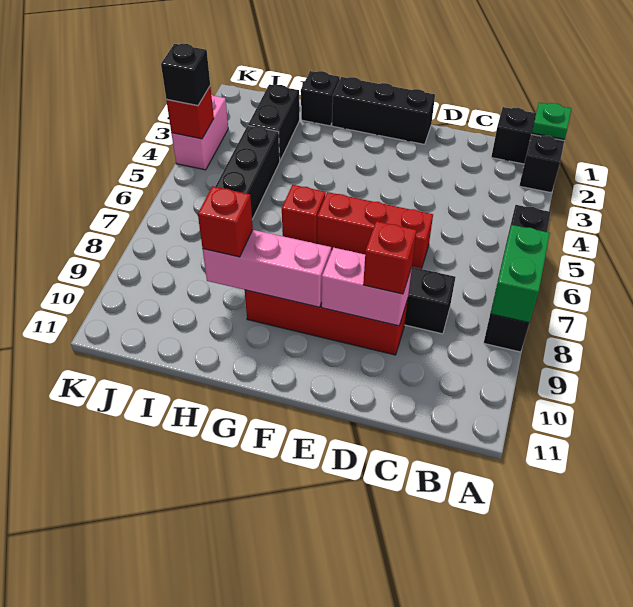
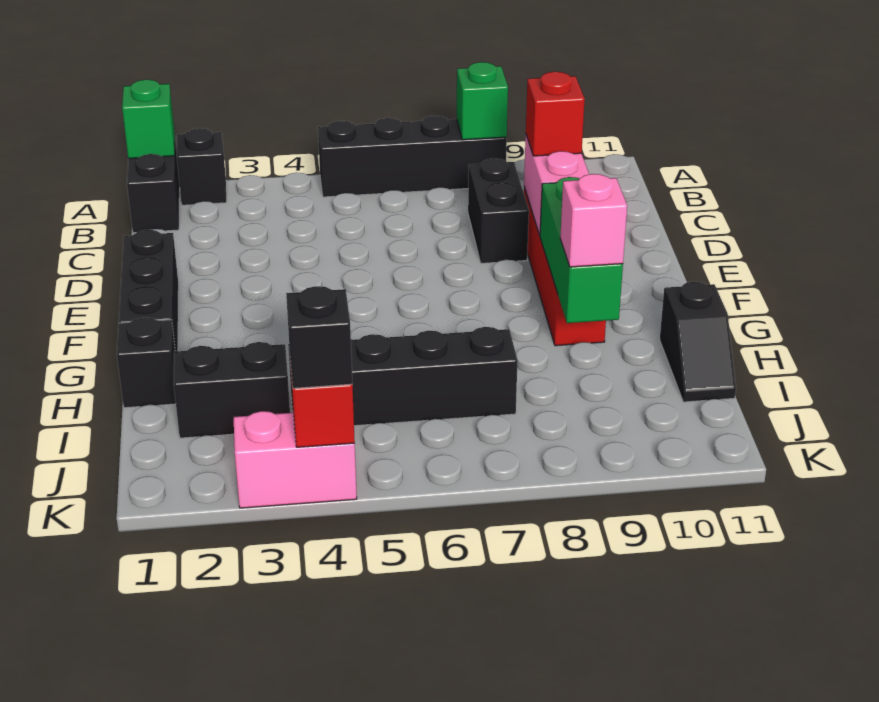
green 1x1 plate [532,102,571,139] -> green 1x1 brick [122,80,175,158]
green 1x2 brick [491,225,550,323] -> green 1x1 brick [457,62,508,140]
red 1x3 brick [317,192,433,269] -> none
pink 1x3 brick [203,230,331,307] -> green 1x3 brick [540,177,623,323]
red 1x1 brick [282,185,326,244] -> none
red 1x1 brick [198,186,253,257] -> pink 1x1 brick [560,174,627,267]
none -> black 1x2 slope [660,282,736,402]

